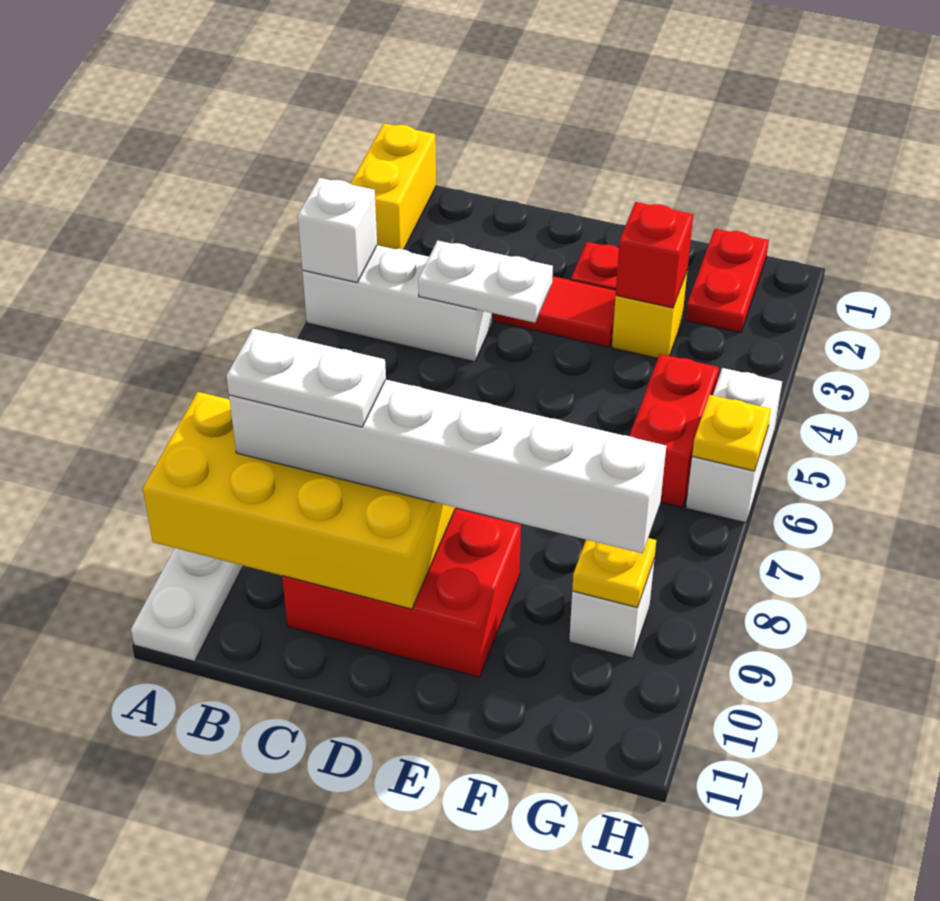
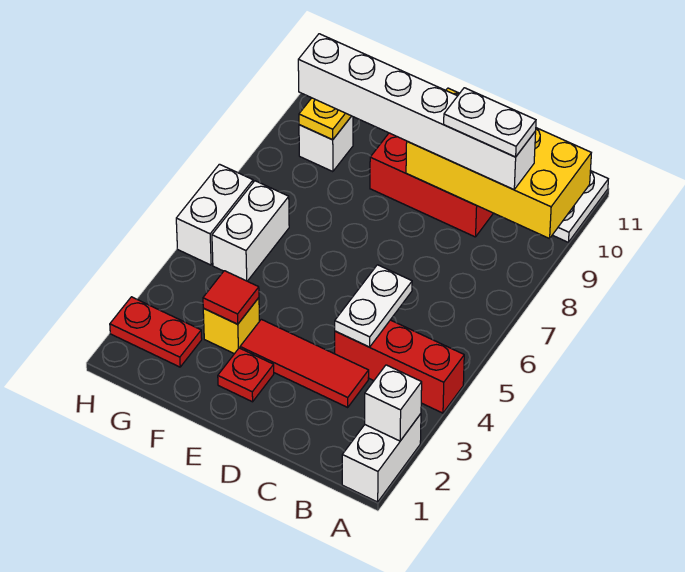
yellow 1x2 brick [350,123,436,249] -> white 1x2 brick [342,414,421,502]
white 1x3 brick [302,245,493,362] -> red 1x3 brick [335,320,464,413]
white 1x1 brick [298,178,377,282] -> white 1x1 brick moved to [365,365,422,441]
white 1x2 plate [418,241,553,323] -> white 1x2 plate turned to [335,265,412,347]
red 1x1 brick [616,202,693,308] -> red 1x1 tile [203,271,259,324]
red 1x2 plate [686,229,769,333] -> red 1x2 plate turned to [110,297,202,367]
red 1x2 brick [630,354,719,508] -> white 1x2 brick [212,181,289,281]
yellow 1x1 plate [692,395,771,471] -> none

